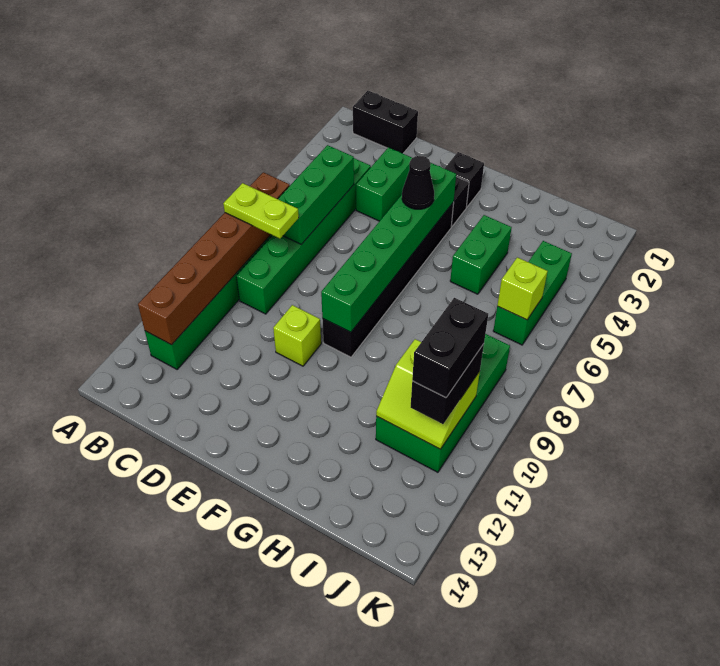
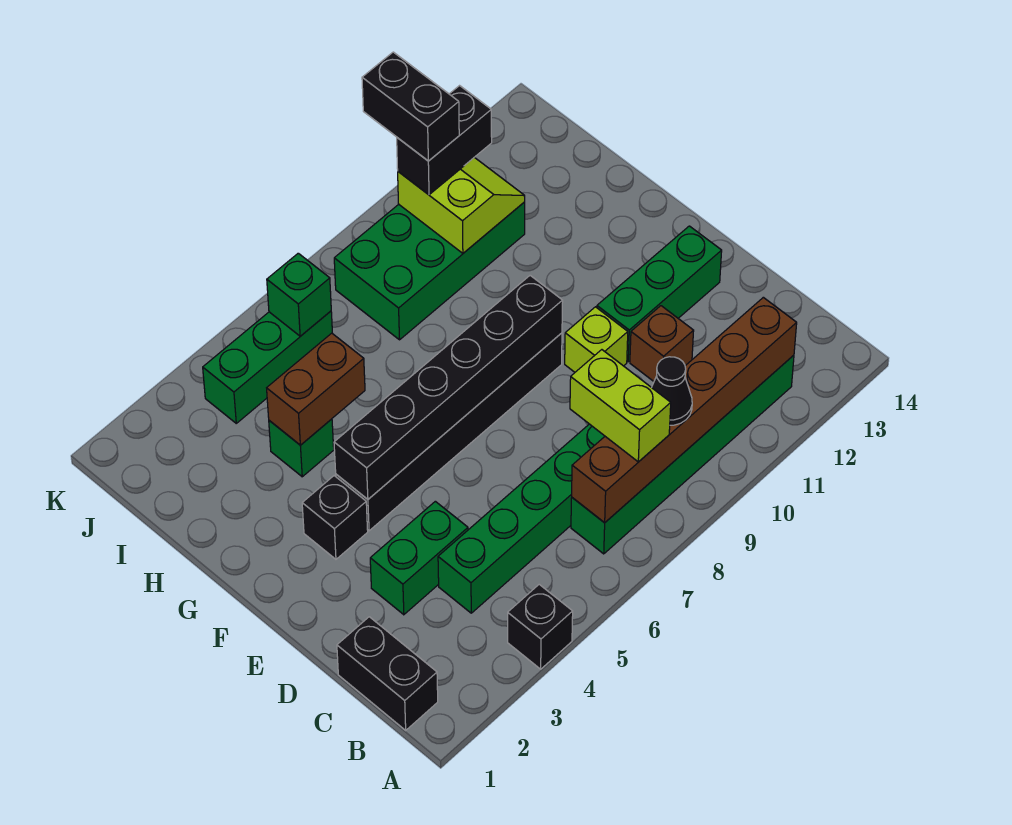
lime 1x2 plate [223,183,299,239] -> lime 1x2 brick [570,350,671,462]
green 1x3 brick [278,145,354,244] -> green 1x3 brick moved to [597,226,722,362]
none -> brown 1x1 brick [630,306,694,381]
black 1x1 brick [444,152,484,207] -> black 1x1 brick moved to [508,584,573,669]
green 1x6 brick [321,163,456,332] -> black 1x6 brick [334,276,563,499]
black 1x1 cone [402,156,434,209] -> black 1x1 cone moved to [652,357,692,425]
green 1x2 brick [450,215,512,294] -> green 1x1 brick [269,419,334,477]
none -> brown 1x2 brick [267,333,365,445]
lime 1x1 brick [497,257,548,320] -> green 1x1 brick [267,253,331,336]
black 1x2 brick [412,298,488,398] -> black 1x2 brick turned to [362,52,459,161]

